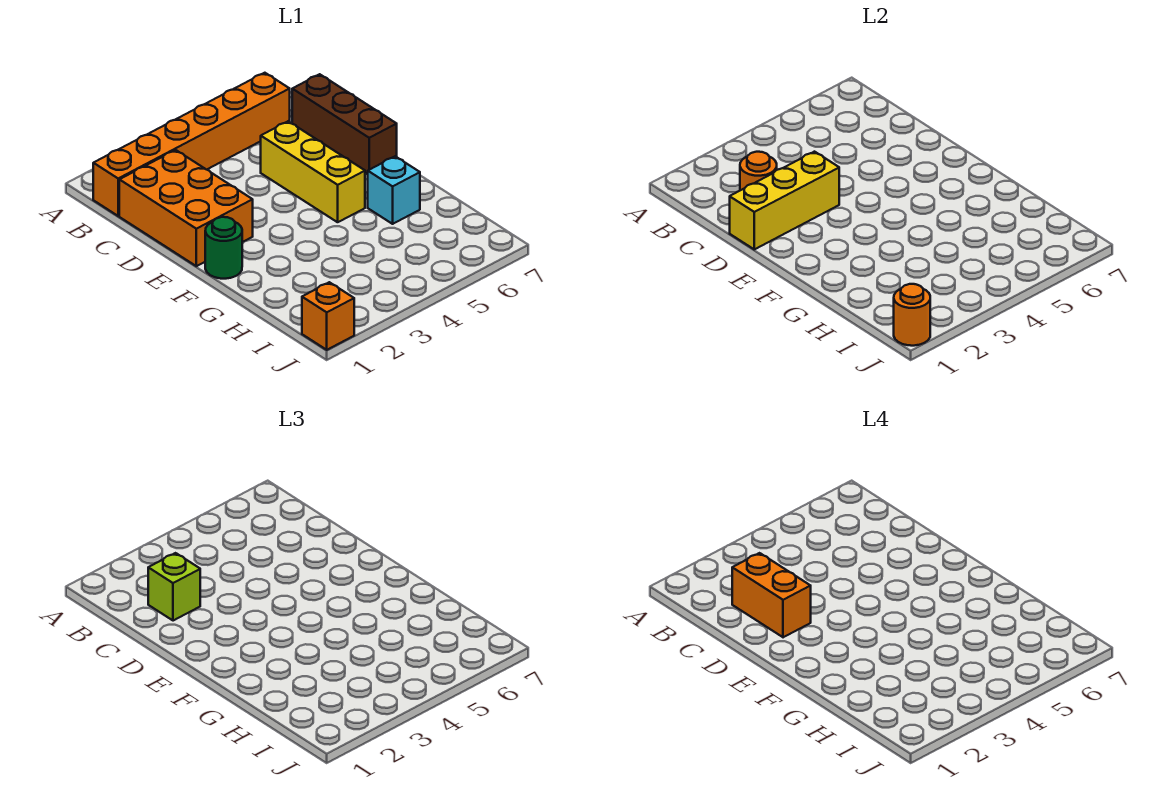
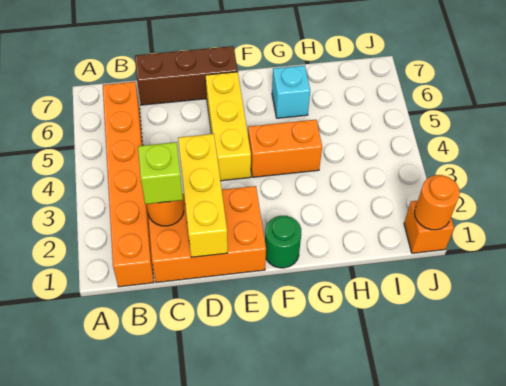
orange 1x2 brick [732,553,811,637] -> orange 1x2 brick moved to [248,120,322,177]
yellow 1x3 brick [261,121,365,222] -> yellow 1x3 brick turned to [206,72,251,181]

